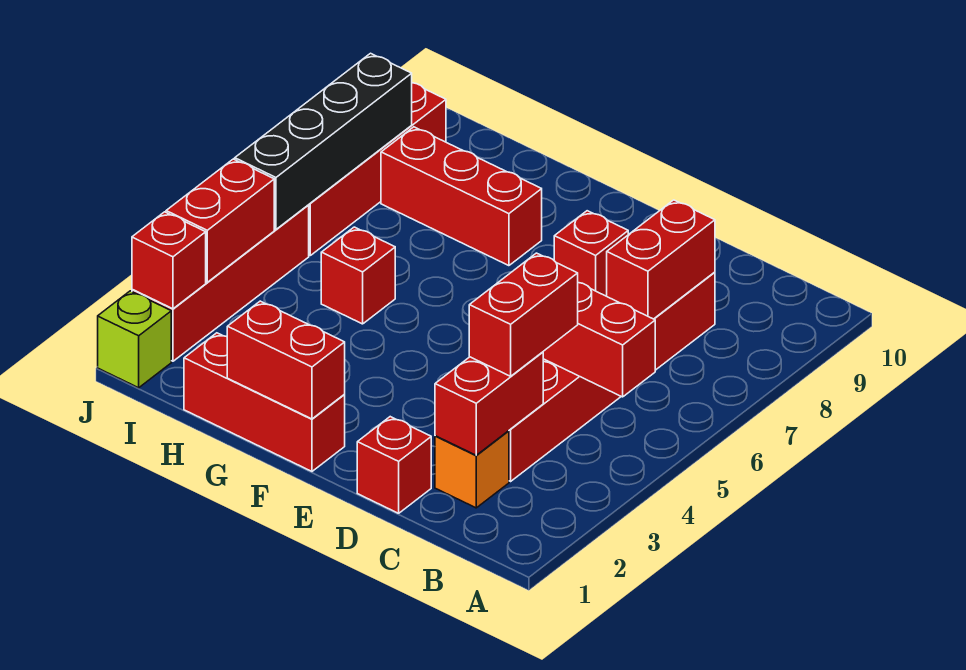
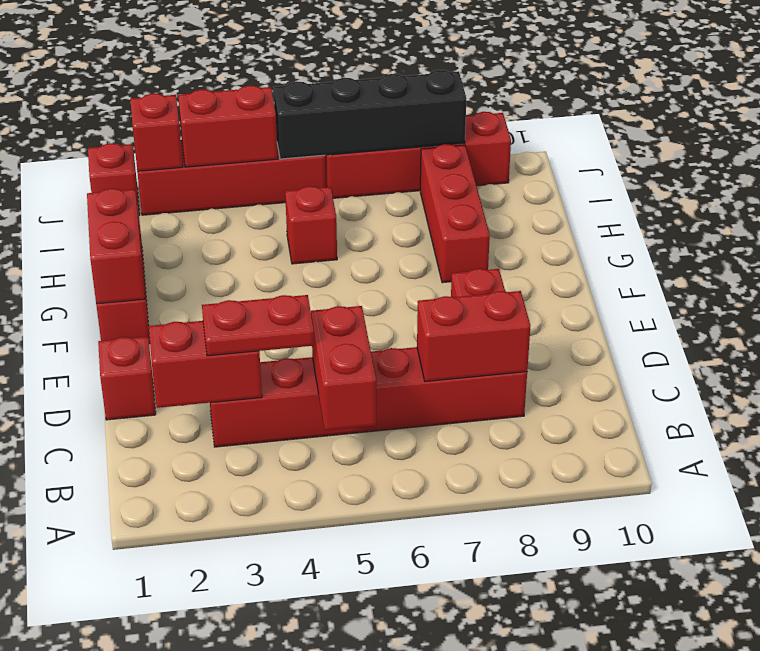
orange 1x1 brick [435,431,509,508] -> none
red 1x2 brick [469,253,578,376] -> red 1x2 plate [202,295,314,356]
lime 1x1 brick [98,291,171,388] -> red 1x1 brick [88,143,140,215]

